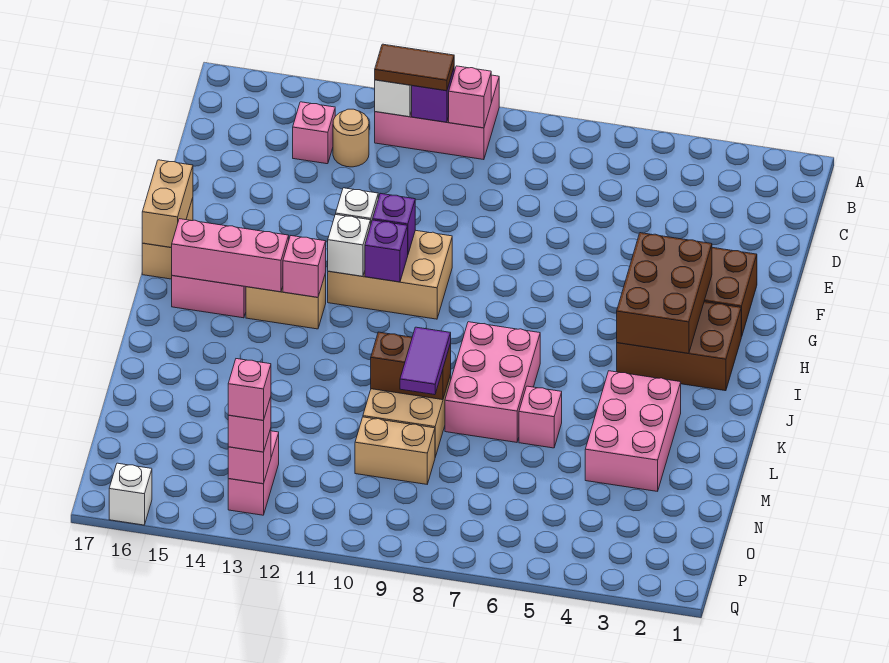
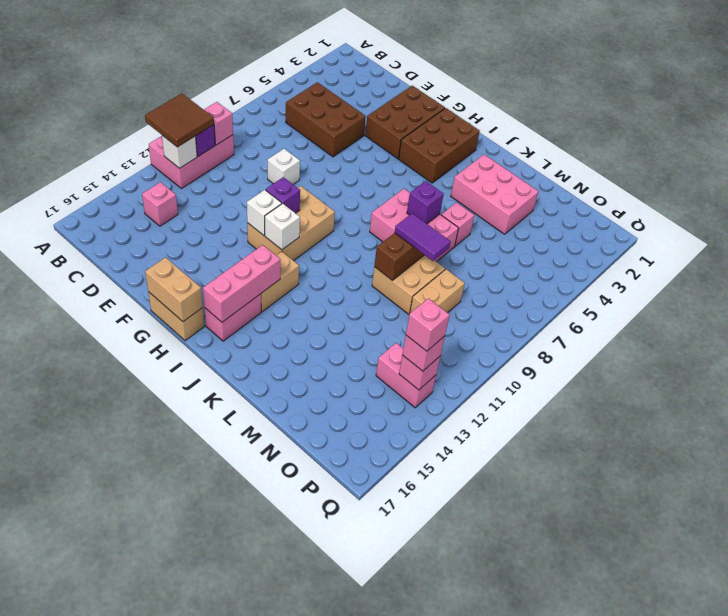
brown 1x2 tile [375,44,454,91] -> brown 2x2 tile [145,93,214,147]
tan 1x1 round brick [333,109,369,167] -> none
brown 2x3 brick [617,233,712,353] -> brown 2x3 brick moved to [286,82,366,157]
purple 1x1 brick [365,220,408,282] -> purple 1x1 brick moved to [407,181,444,224]
pink 1x1 brick [283,236,326,297] -> none
white 1x1 brick [109,463,152,525] -> white 1x1 brick moved to [268,149,300,185]

